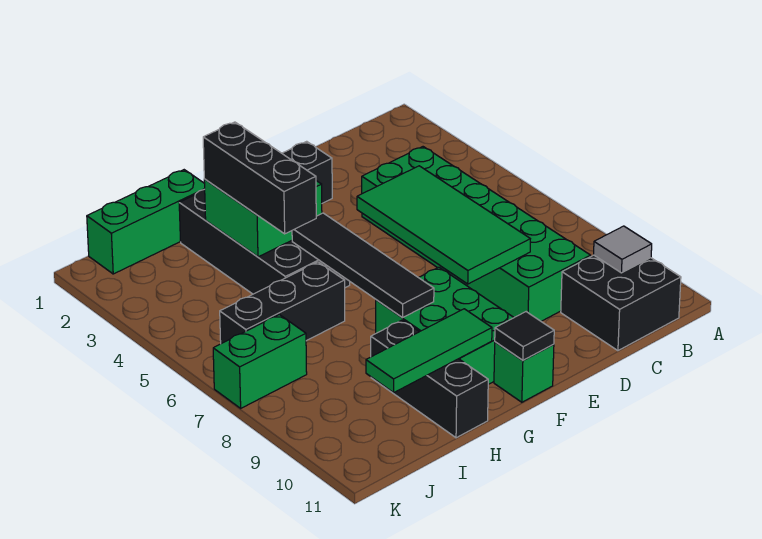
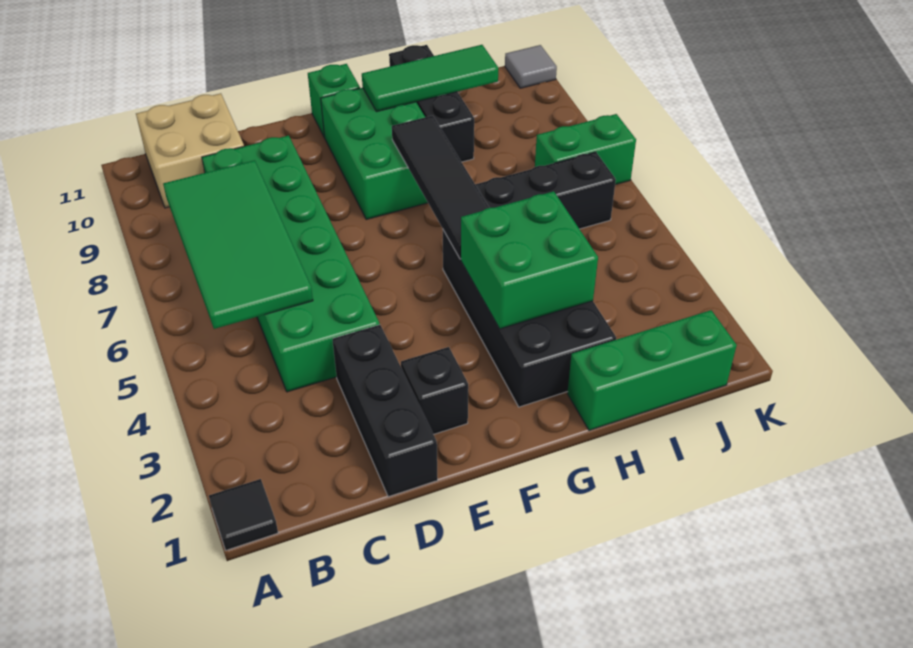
black 2x2 brick [561,255,681,351] -> tan 2x2 brick [136,93,244,208]
grey 1x1 tile [594,226,652,273] -> grey 1x1 tile moved to [505,45,557,88]
green 2x4 tile [357,166,530,284] -> green 2x4 tile moved to [163,160,313,329]
black 1x1 tile [495,312,554,360] -> black 1x1 tile moved to [209,479,278,550]
black 1x3 brick [203,122,316,234] -> black 1x3 brick moved to [332,325,438,497]

